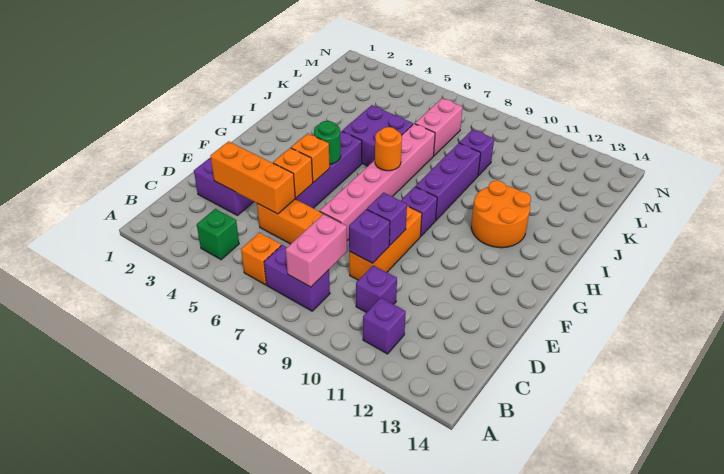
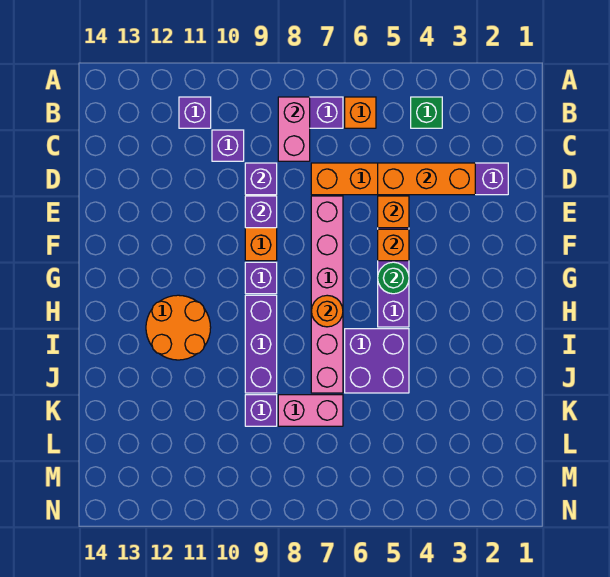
pink 1x2 brick [415,98,463,156] -> pink 1x2 brick turned to [278,395,343,426]

